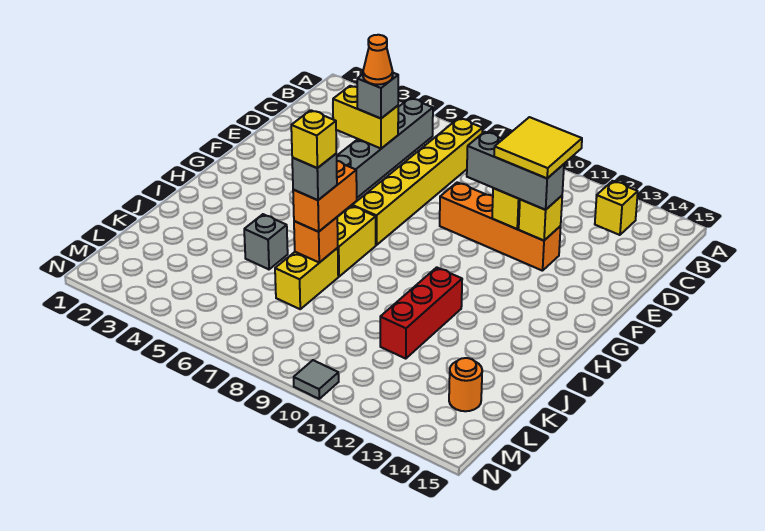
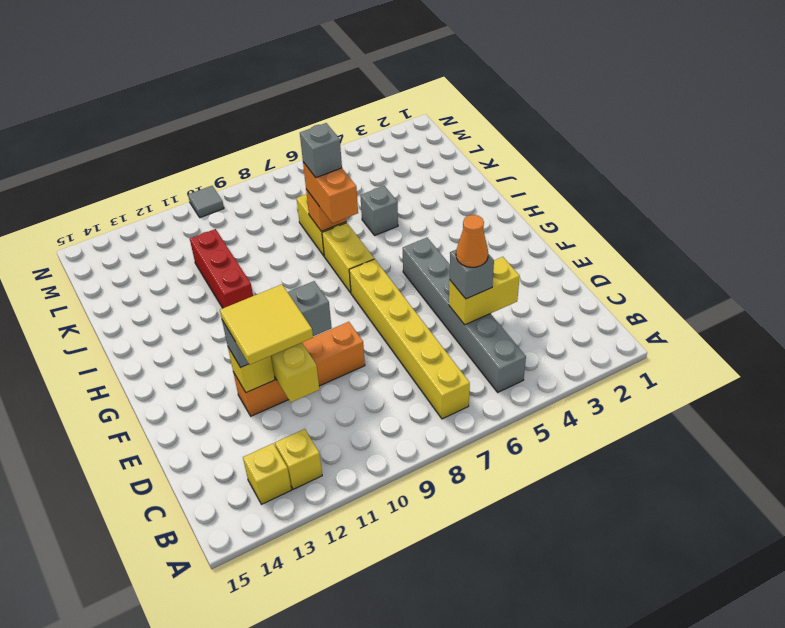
yellow 1x1 brick [291,110,336,168] -> yellow 1x1 brick moved to [275,429,322,489]
orange 1x1 round brick [449,358,482,411] -> none

